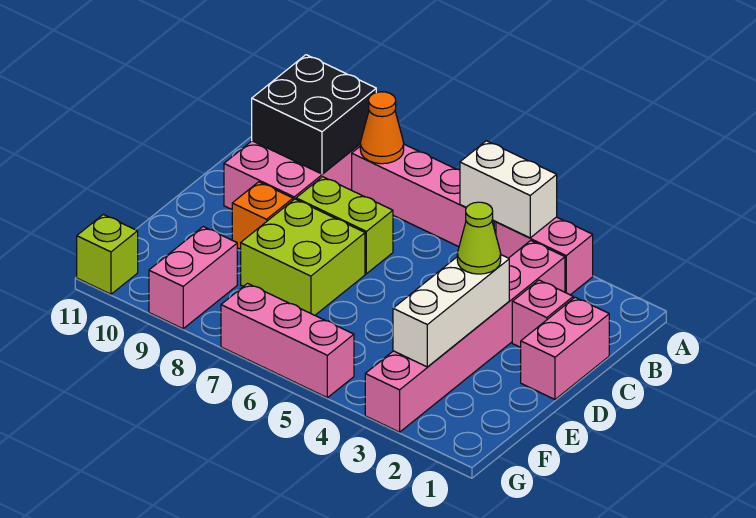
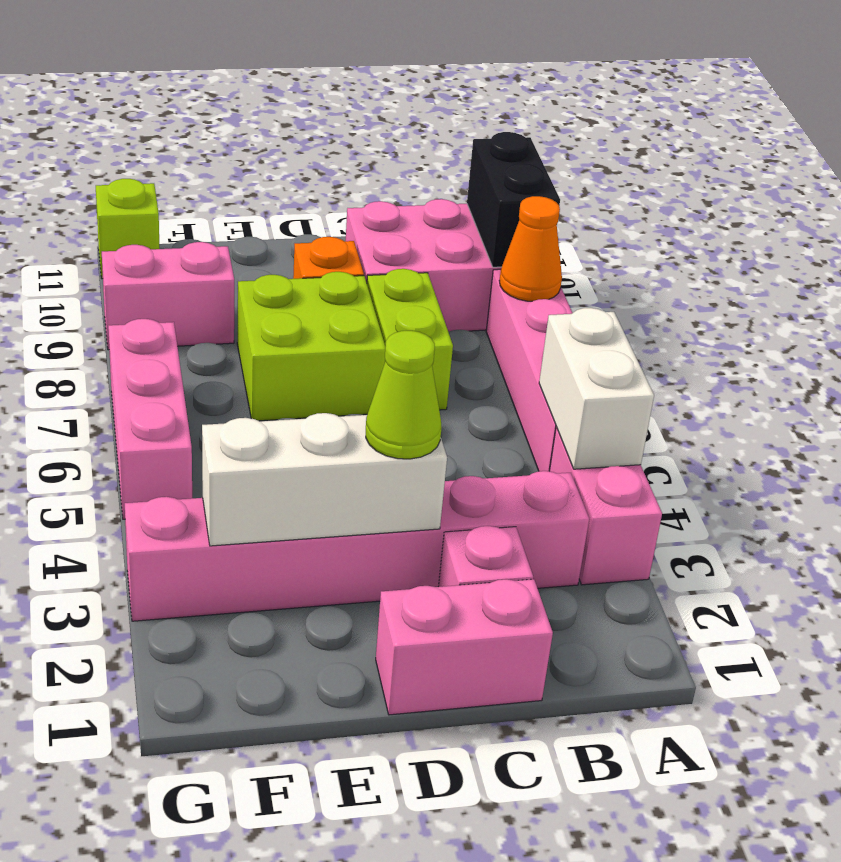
black 2x2 brick [252,55,376,174] -> black 1x2 brick [467,132,560,267]

